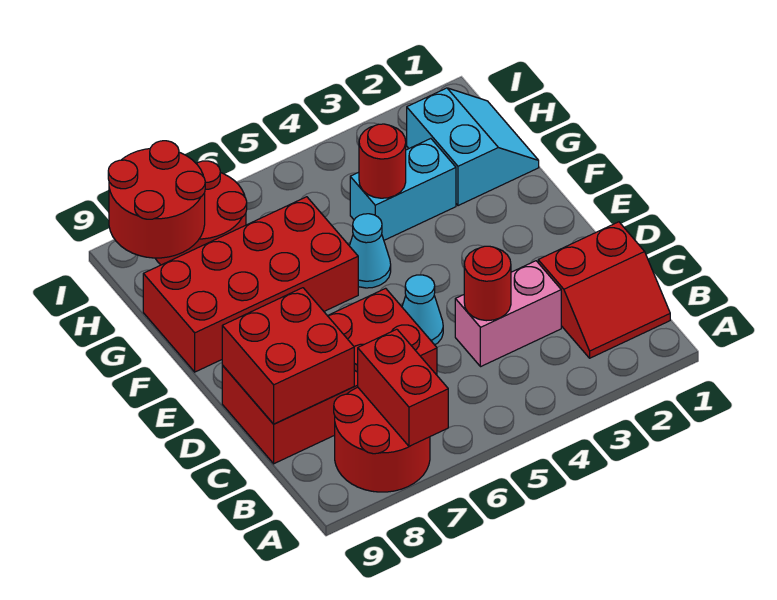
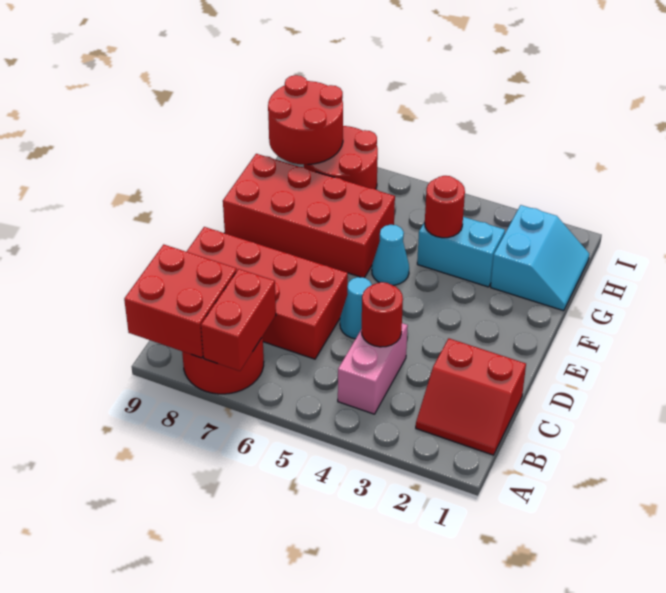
pink 1x2 brick [455,261,561,367] -> pink 1x2 brick turned to [338,323,408,414]
red 2x2 brick [222,288,354,424] -> red 2x2 brick moved to [124,244,237,358]

